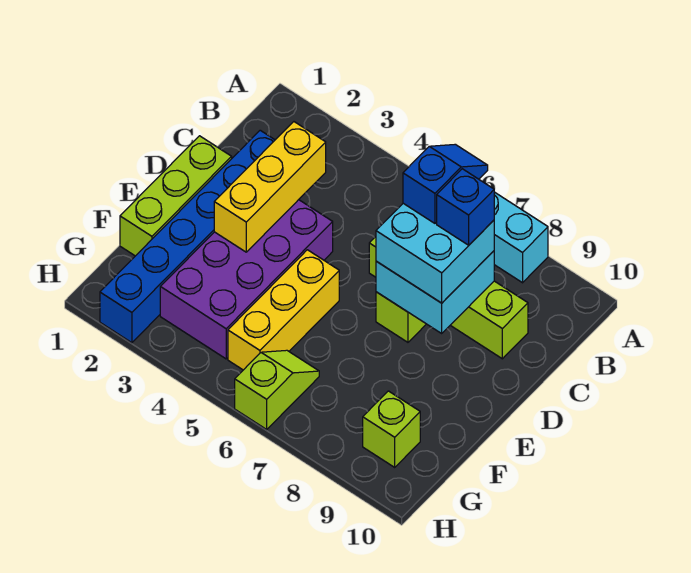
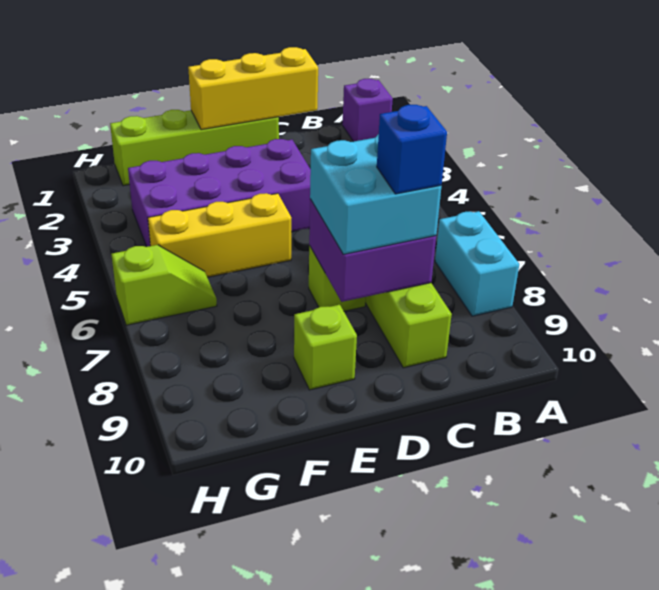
none -> purple 1x1 brick [342,79,393,142]
blue 1x2 slope [403,144,488,223] -> none
blue 1x6 brick [100,130,275,343] -> none
yellow 1x3 brick [214,122,326,252] -> yellow 1x3 brick moved to [188,47,318,130]
cyan 2x2 brick [376,251,494,333] -> purple 2x2 brick [309,199,436,302]
lime 1x3 brick [120,136,232,256] -> lime 1x4 brick [110,110,279,186]
lime 1x1 brick [363,391,420,467] -> lime 1x1 brick moved to [294,305,357,390]

